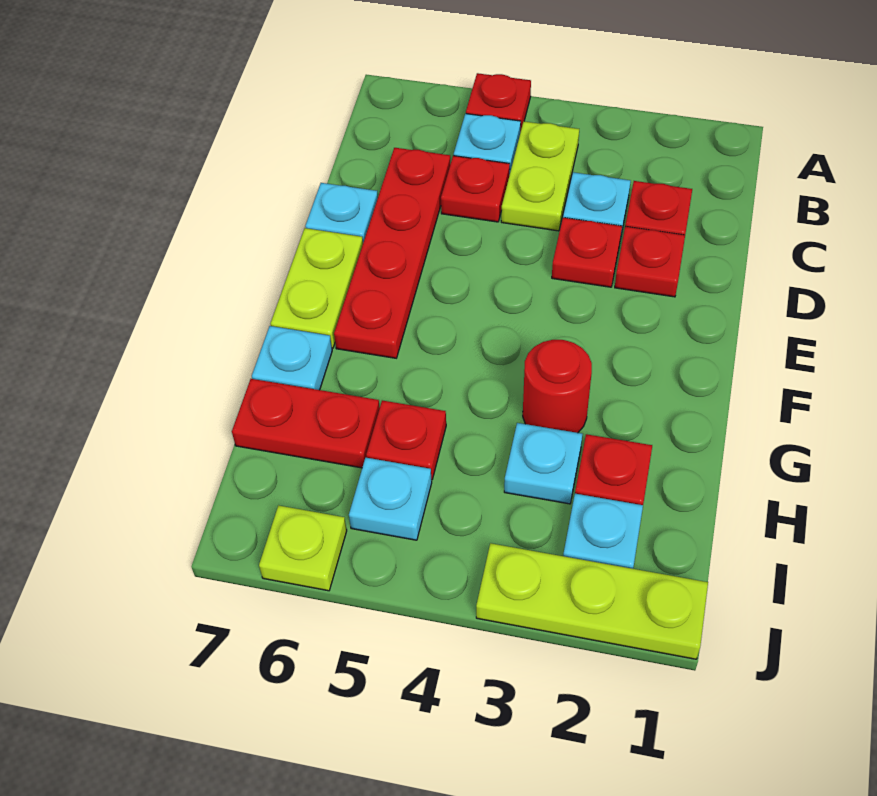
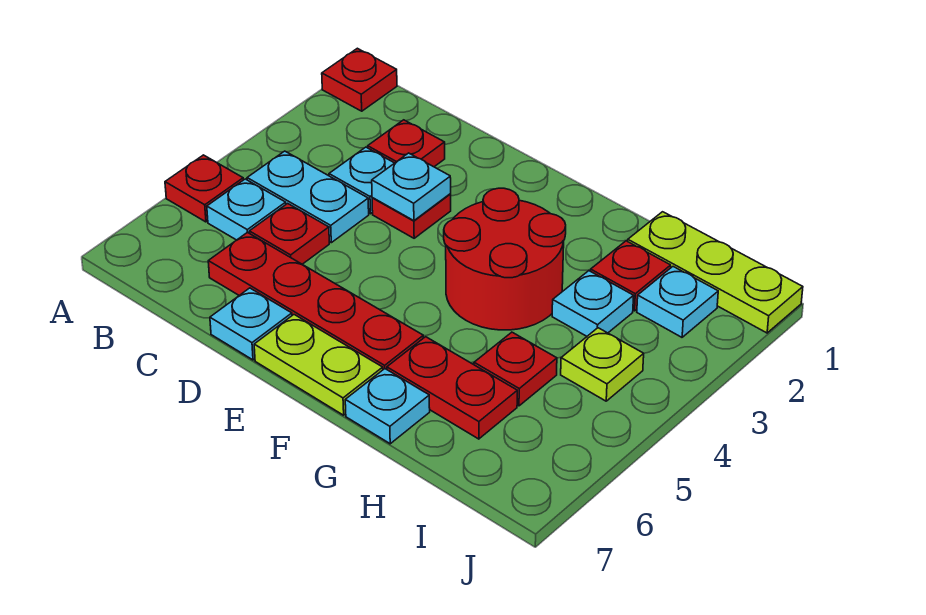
lime 1x2 plate [501,121,579,231] -> cyan 1x2 plate [247,151,369,243]
red 1x1 plate [615,226,685,297] -> red 1x1 plate moved to [322,48,397,111]
red 1x1 round brick [523,340,592,433] -> red 2x2 round brick [444,188,566,330]
red 1x2 plate [232,379,380,468] -> red 1x2 plate turned to [387,337,517,439]
cyan 1x1 plate [349,458,432,540] -> cyan 1x1 plate moved to [372,153,451,221]
lime 1x3 plate [476,543,708,659] -> lime 1x3 plate turned to [628,212,803,333]
lime 1x1 plate [259,505,347,591] -> lime 1x1 plate moved to [561,328,644,401]

